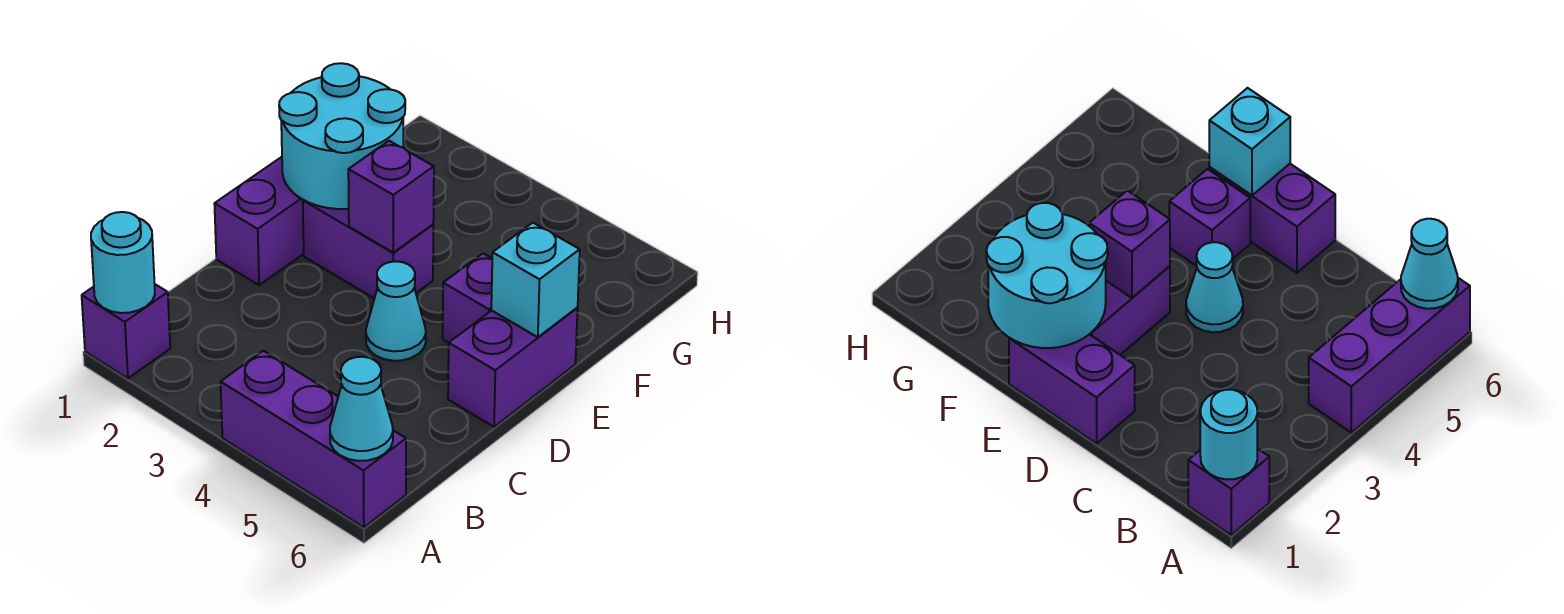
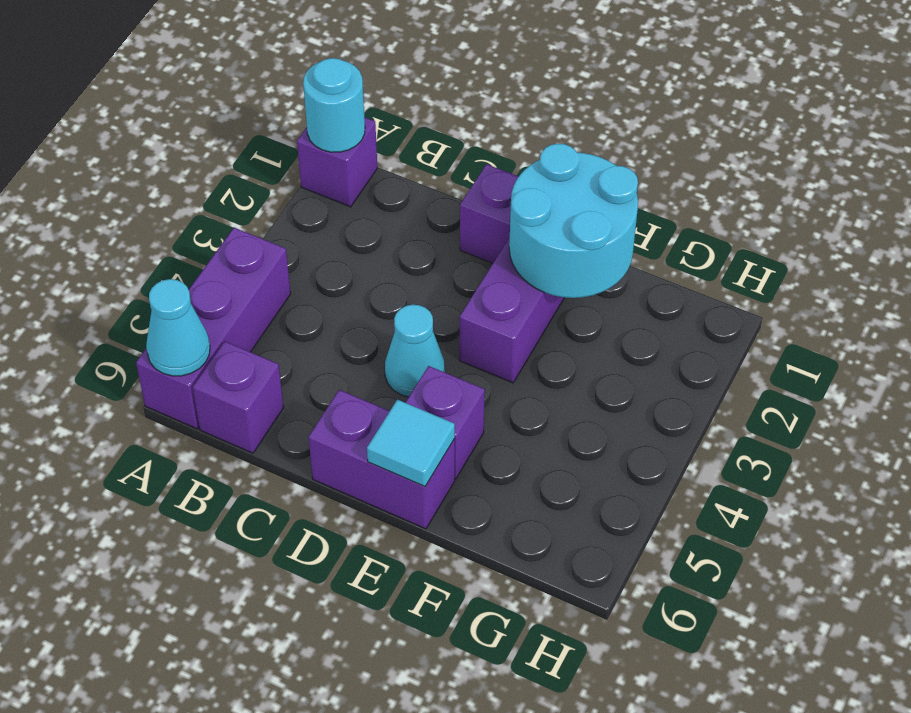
purple 1x1 brick [348,141,434,253] -> purple 1x1 brick moved to [193,341,284,453]
cyan 1x1 brick [491,223,580,337] -> cyan 1x1 tile [367,400,455,487]

